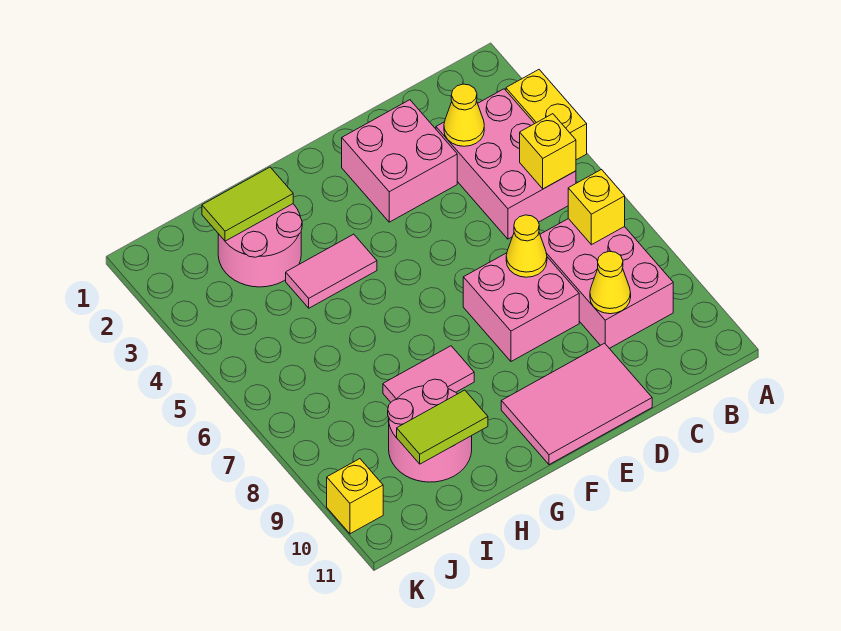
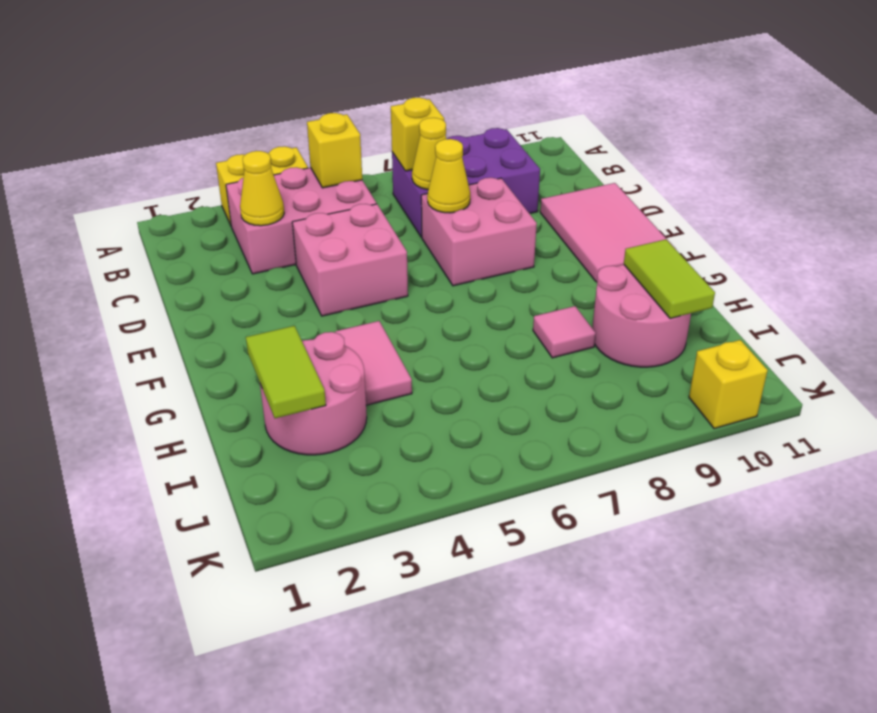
pink 2x3 brick [540,219,673,348] -> purple 2x3 brick [392,128,540,237]
yellow 1x1 cone [590,251,631,314] -> yellow 1x1 cone moved to [412,118,446,189]
pink 2x2 brick [342,100,457,222] -> pink 2x2 brick moved to [292,204,408,316]
pink 1x2 tile [383,346,474,402] -> pink 1x1 tile [533,306,596,358]

